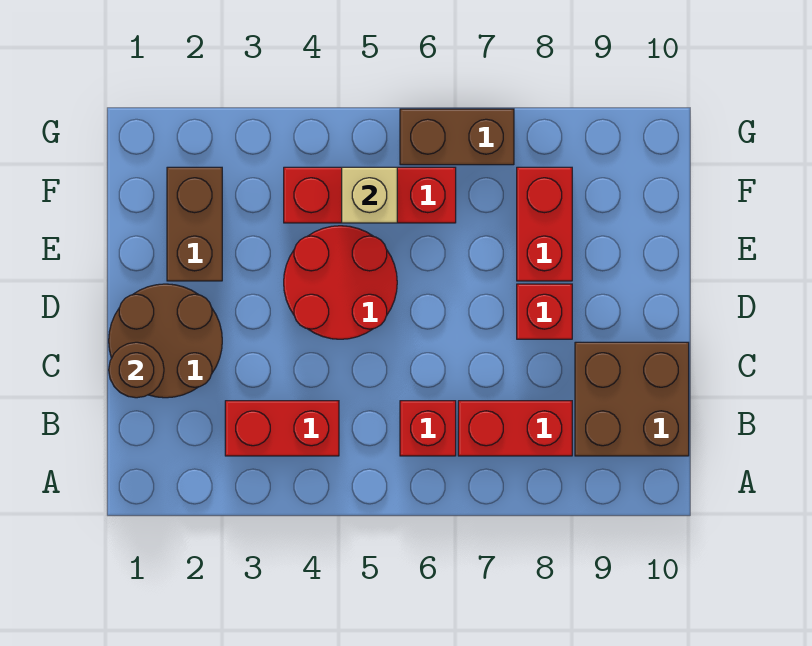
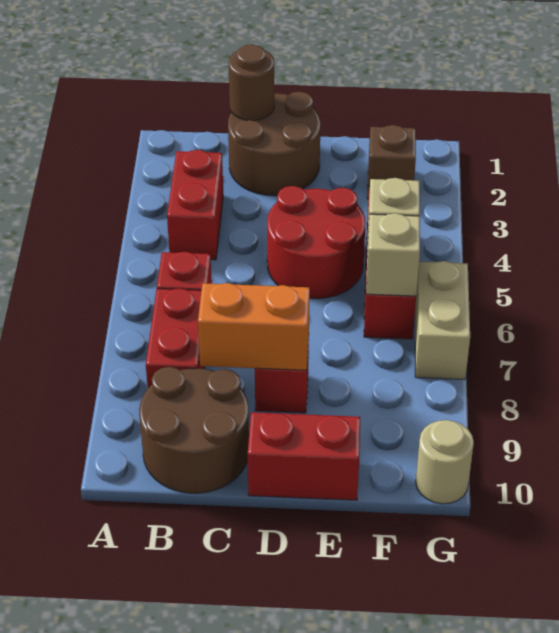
brown 2x2 brick [575,342,689,456] -> brown 2x2 round brick [139,367,249,493]
none -> orange 1x2 brick [198,283,310,370]
brown 1x2 brick [167,167,222,281] -> brown 1x1 brick [367,125,416,199]
red 1x2 brick [517,167,572,281] -> red 1x2 brick moved to [248,412,360,500]
none -> tan 1x1 brick [366,213,420,296]
brown 1x2 brick [400,109,514,165] -> tan 1x2 brick [415,261,470,379]
none -> tan 1x1 round brick [416,420,474,504]

